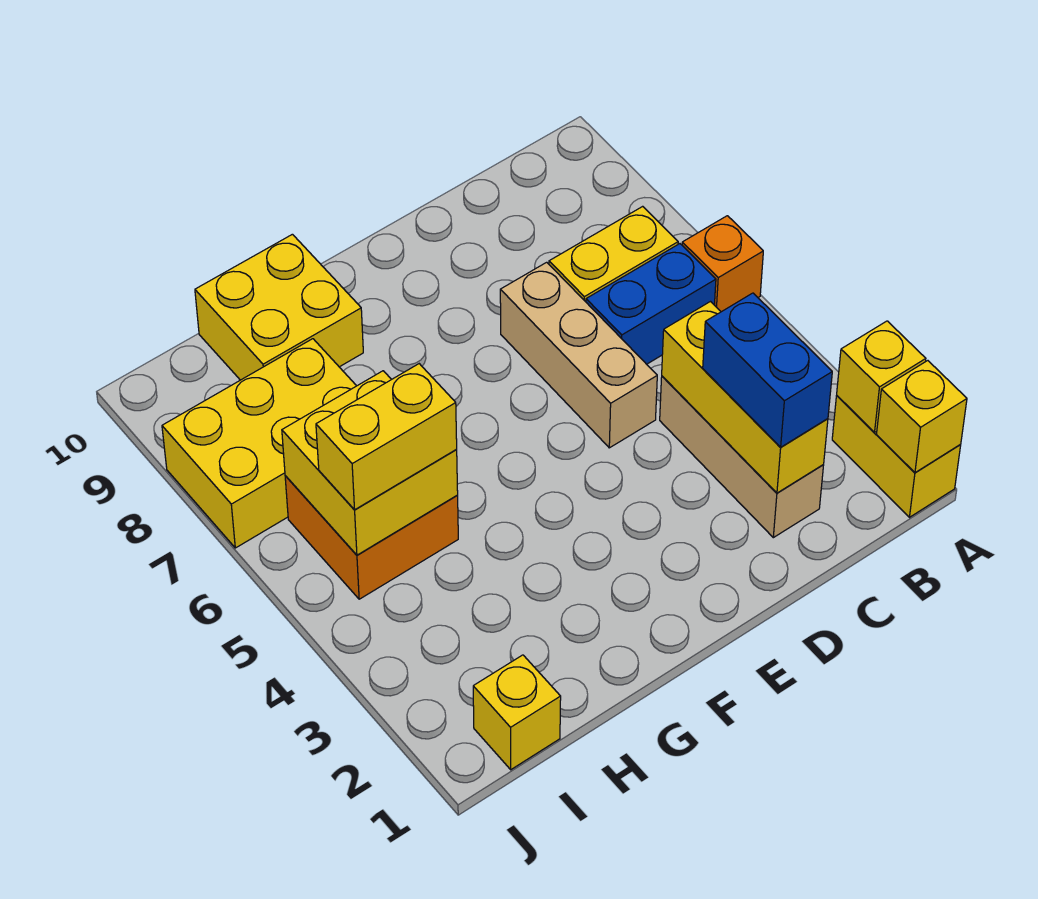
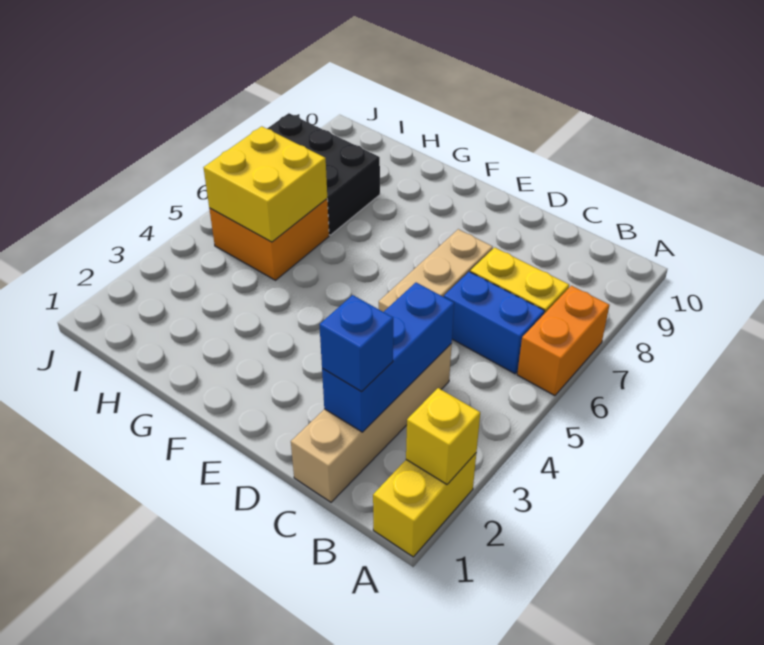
yellow 1x1 brick [876,361,967,473] -> none
orange 1x1 brick [682,216,763,312] -> orange 1x2 brick [517,286,609,396]
tan 1x3 brick [660,376,824,538] -> tan 1x4 brick [291,344,452,502]
yellow 1x3 brick [662,302,828,493] -> blue 1x3 brick [322,283,454,432]
blue 1x2 brick [703,293,832,447] -> blue 1x1 brick [319,295,393,392]
yellow 2x2 brick [195,234,363,380] -> none
yellow 1x2 brick [316,364,457,510] -> none
yellow 2x3 brick [162,339,356,548] -> black 2x3 brick [267,113,380,235]
yellow 1x1 brick [473,655,561,770] -> none

